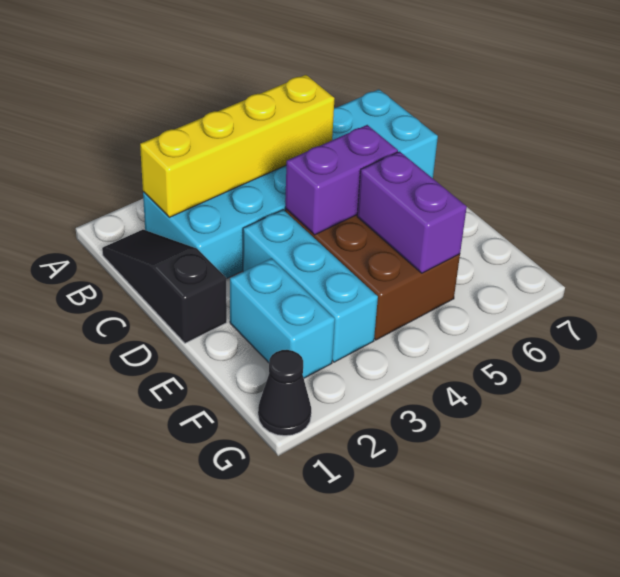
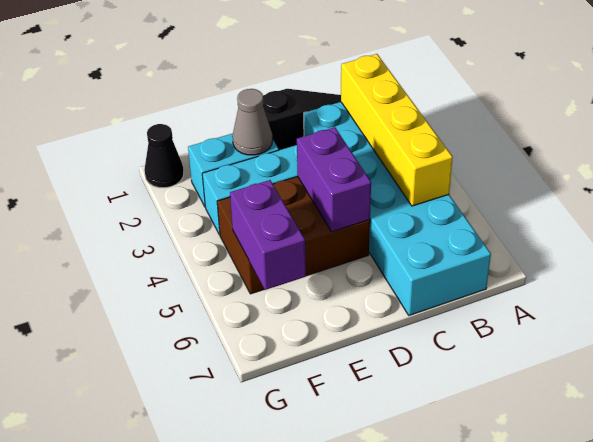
none -> grey 1x1 cone [232,89,273,155]
purple 1x2 brick [357,151,467,273] -> purple 1x2 brick turned to [230,180,306,290]

